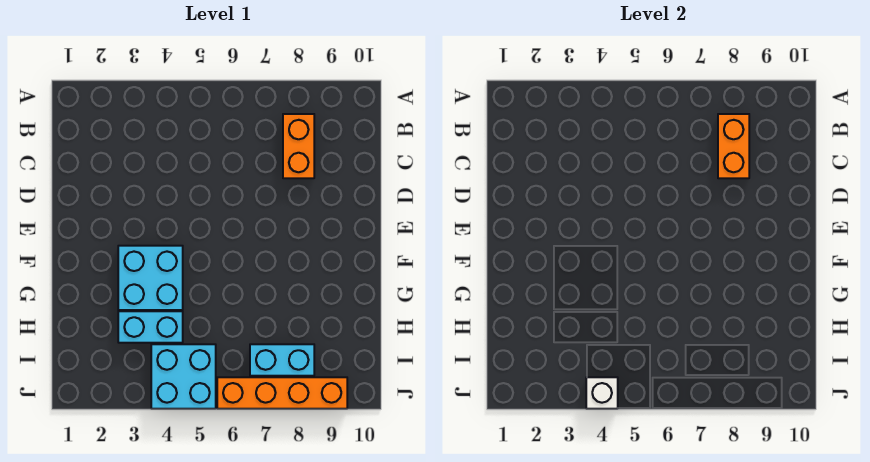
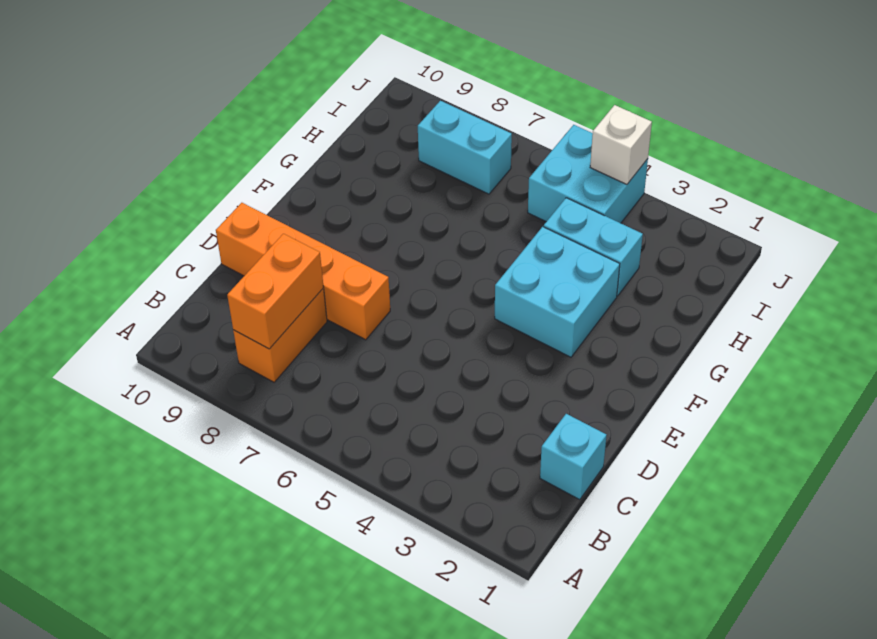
none -> cyan 1x1 brick [540,414,607,500]
orange 1x4 brick [217,377,347,409] -> orange 1x4 brick moved to [216,203,390,340]

